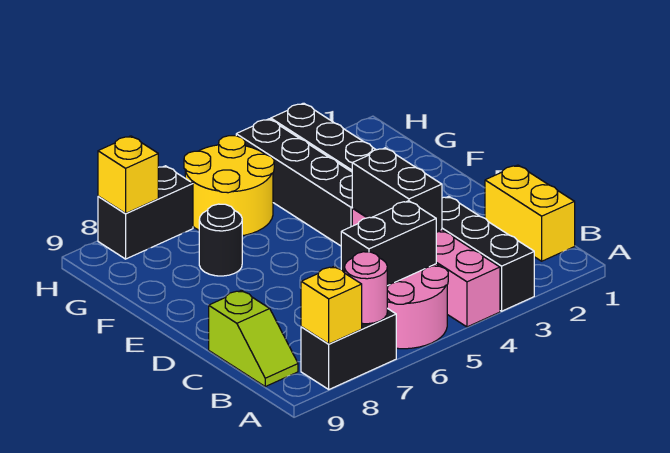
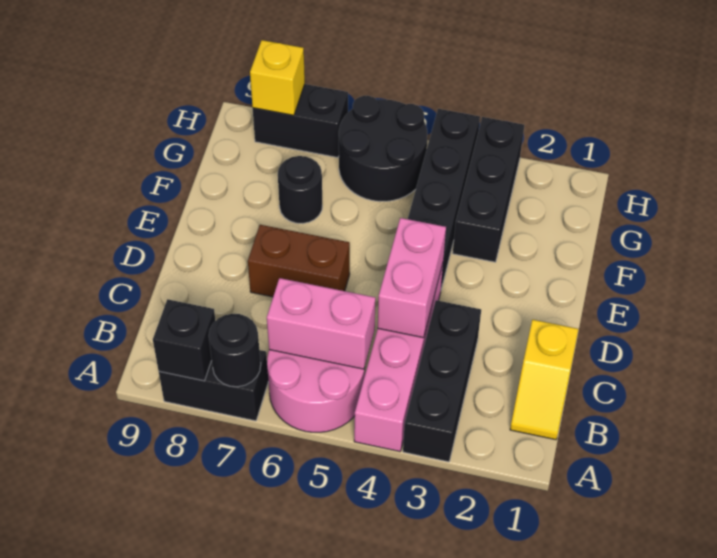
pink 1x1 round brick [345,252,387,324] -> black 1x1 round brick [209,314,261,387]
yellow 1x1 brick [301,267,362,344] -> black 1x1 brick [153,299,215,381]
yellow 1x2 brick [485,165,575,261] -> yellow 1x2 slope [510,320,578,440]
black 1x2 brick [341,201,436,286] -> pink 1x2 brick [267,278,376,369]
lime 1x2 slope [209,290,298,386] -> none
black 1x2 brick [352,148,442,232] -> pink 1x2 brick [378,218,446,338]
none -> brown 1x2 brick [248,225,350,297]
yellow 2x2 round brick [184,136,274,236] -> black 2x2 round brick [339,96,427,201]

